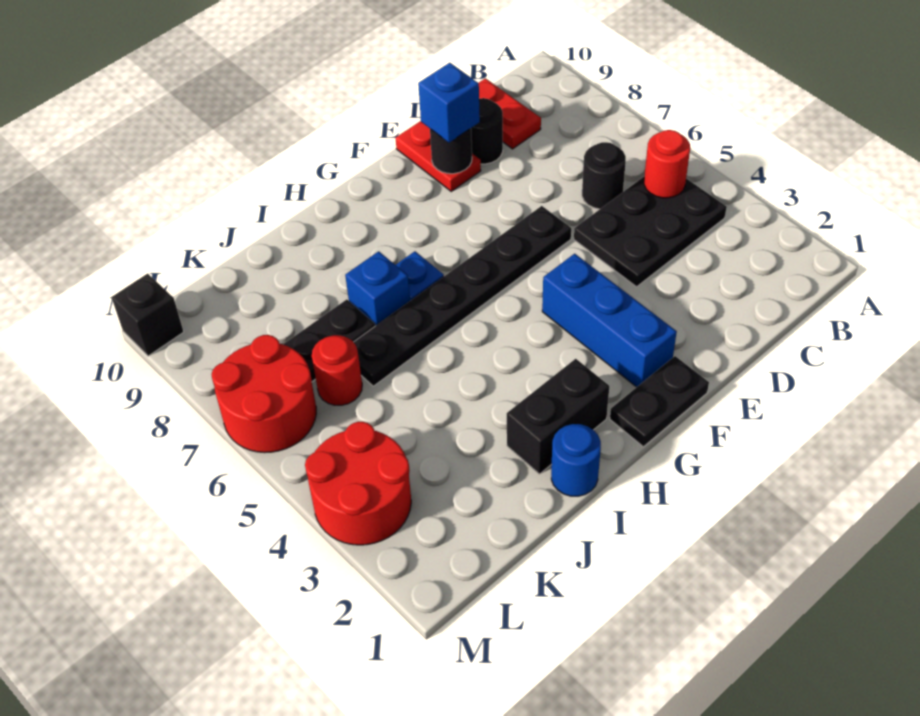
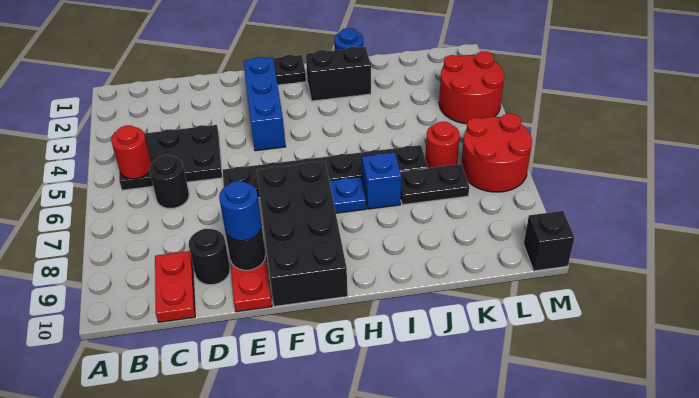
blue 1x1 brick [418,63,480,143] -> blue 1x1 round brick [219,181,262,241]
none -> black 2x4 brick [257,161,348,307]

